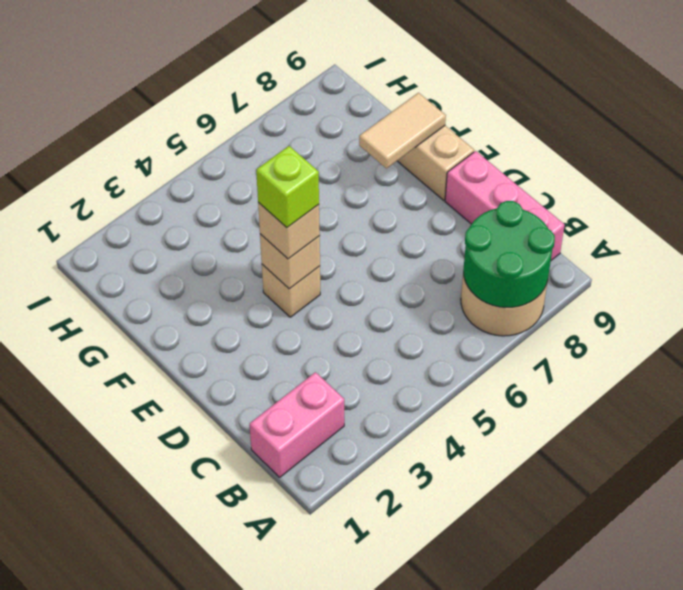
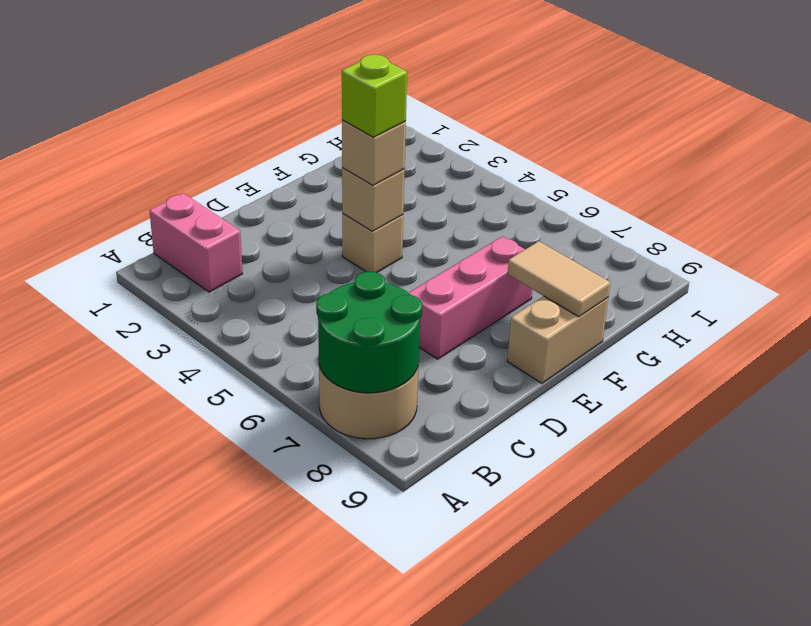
pink 1x3 brick [445,151,565,260] -> pink 1x3 brick moved to [409,236,532,359]

